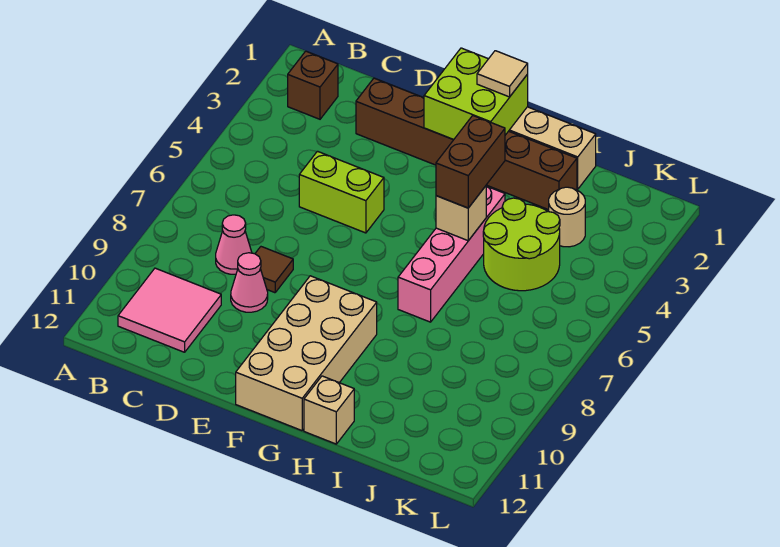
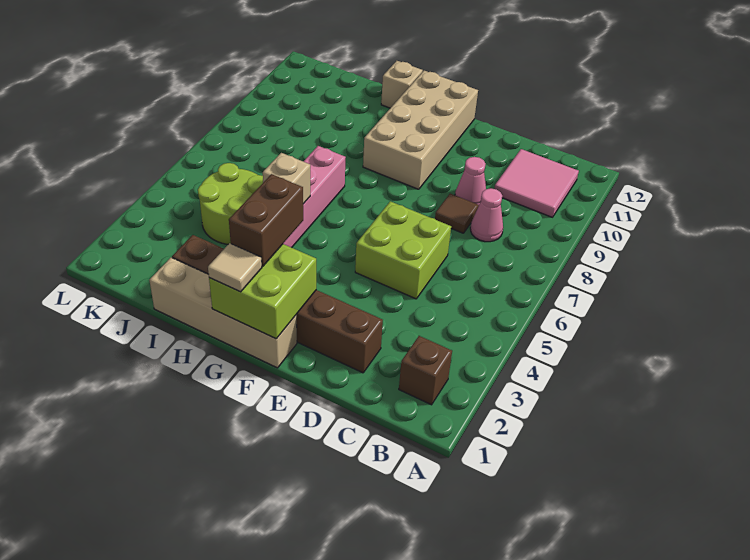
lime 1x2 brick [299,151,384,233] -> lime 2x2 brick [355,201,451,299]
brown 1x2 brick [436,116,505,208] -> brown 1x2 brick moved to [229,174,303,266]
tan 1x1 round brick [549,187,585,247] -> none

